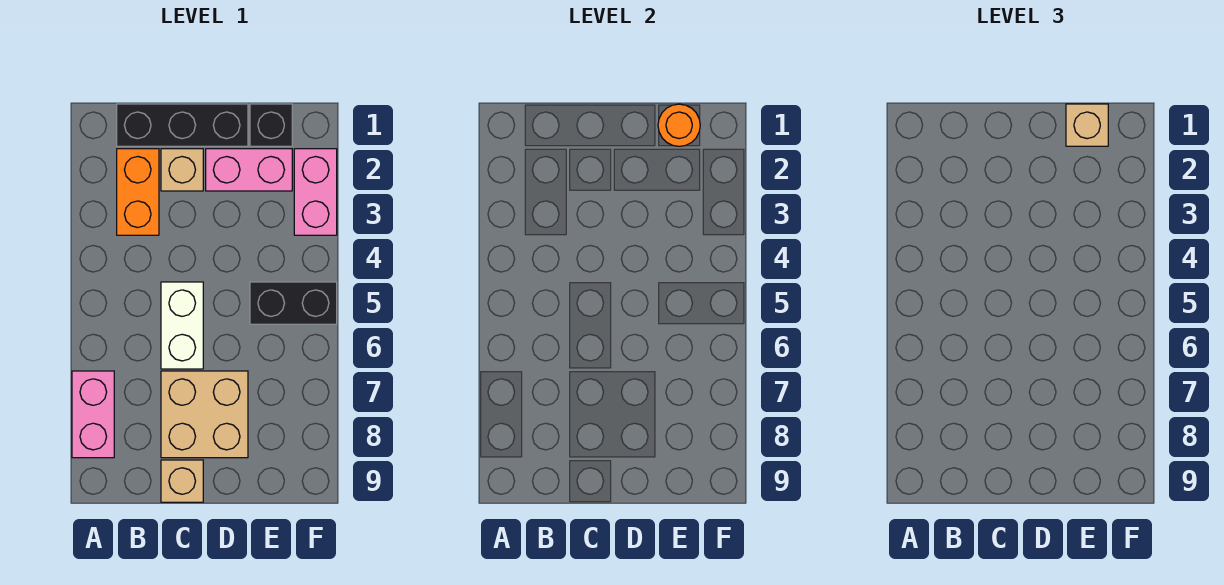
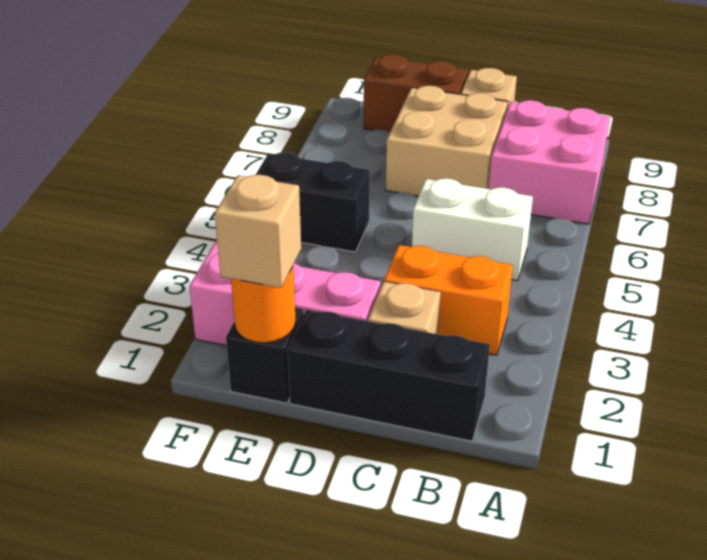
pink 1x2 brick [72,371,114,458] -> pink 2x2 brick [489,100,610,224]
orange 1x2 brick [117,149,159,235] -> orange 1x2 brick turned to [384,245,513,355]
white 1x2 brick [161,282,203,369] -> white 1x2 brick turned to [412,178,533,281]
none -> brown 1x2 brick [364,54,468,132]

